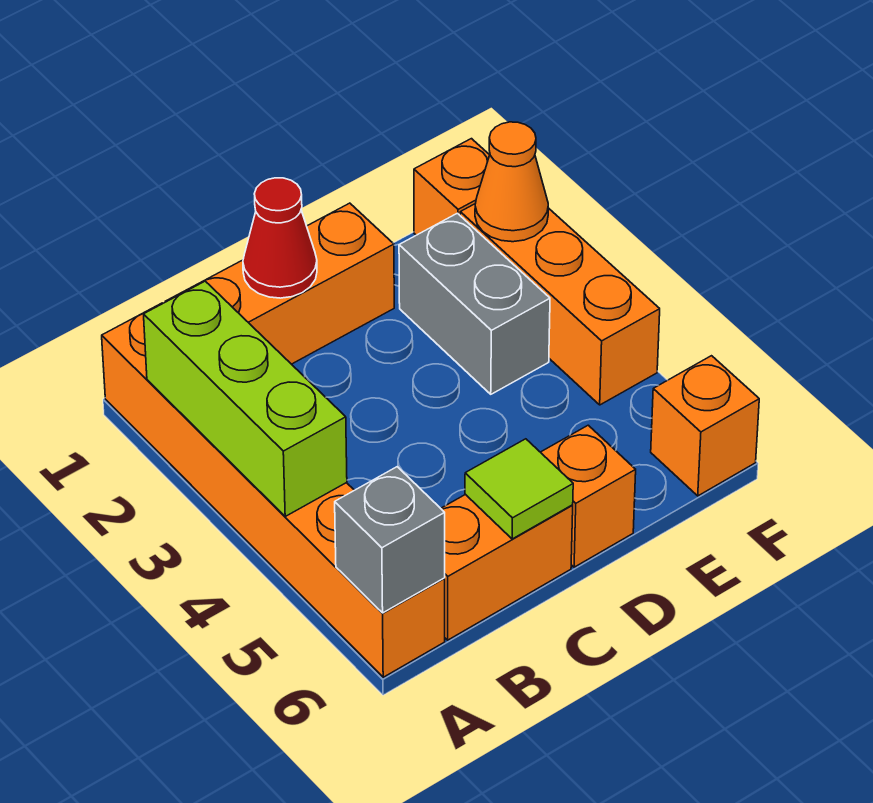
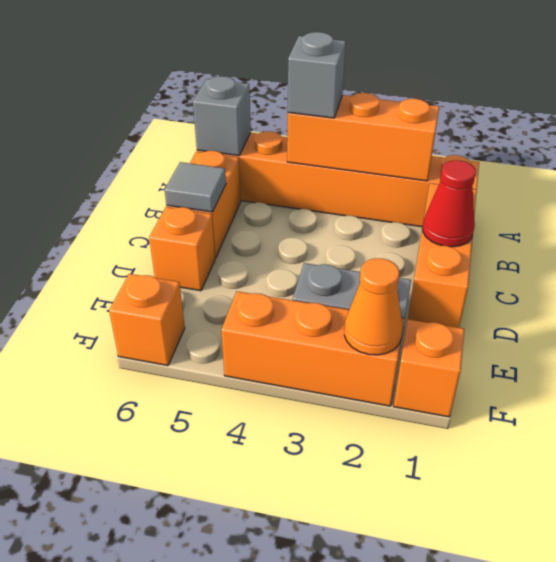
lime 1x3 brick [144,281,347,516] -> orange 1x3 brick [287,93,439,181]
none -> grey 1x1 brick [288,32,346,118]
lime 1x1 tile [465,439,573,539] -> grey 1x1 tile [165,162,226,212]

